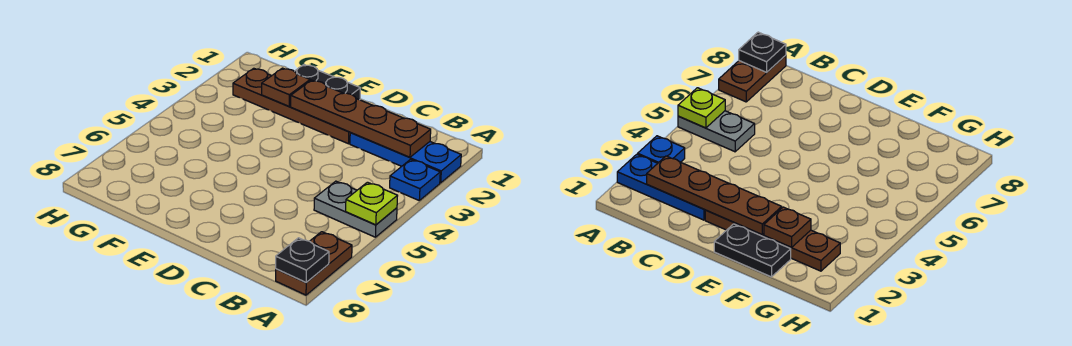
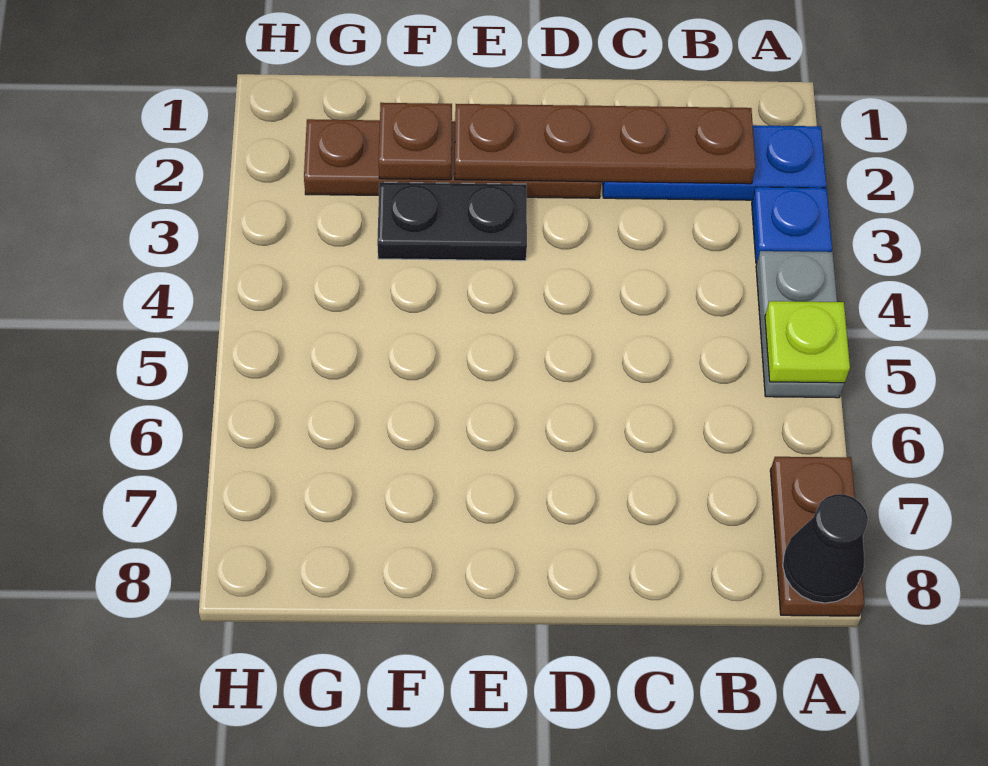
grey 1x2 plate [314,181,397,237] -> grey 1x2 plate turned to [756,251,844,398]
black 1x1 plate [276,238,329,282] -> black 1x1 cone [783,494,868,603]
black 1x2 plate [295,65,360,100] -> black 1x2 plate moved to [377,182,527,261]

